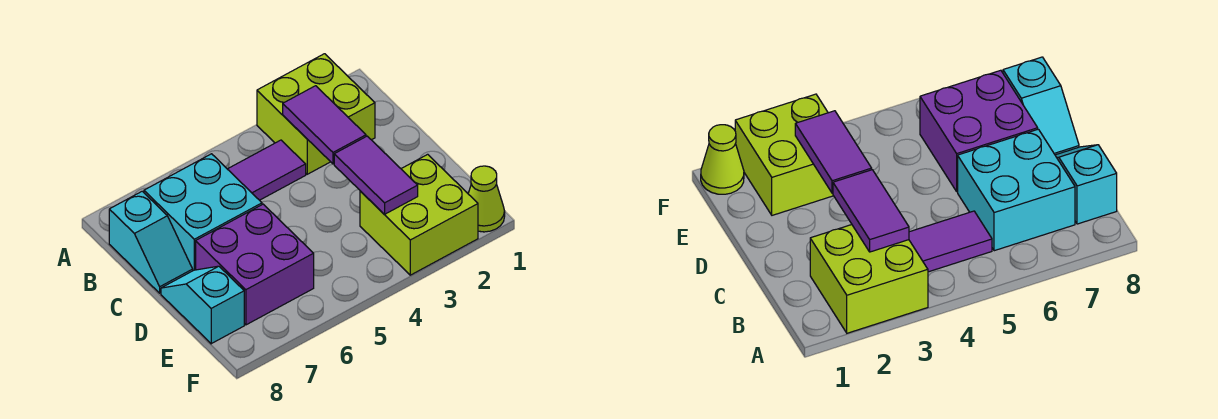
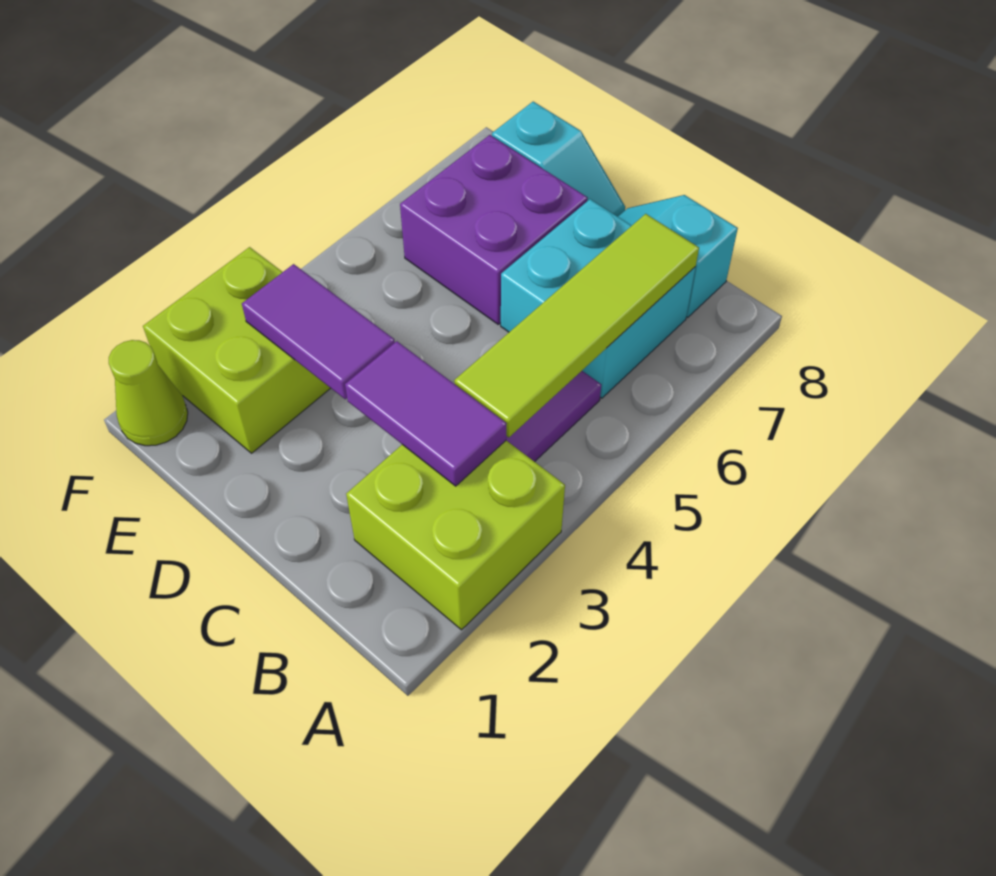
none -> lime 1x4 tile [454,214,699,437]

